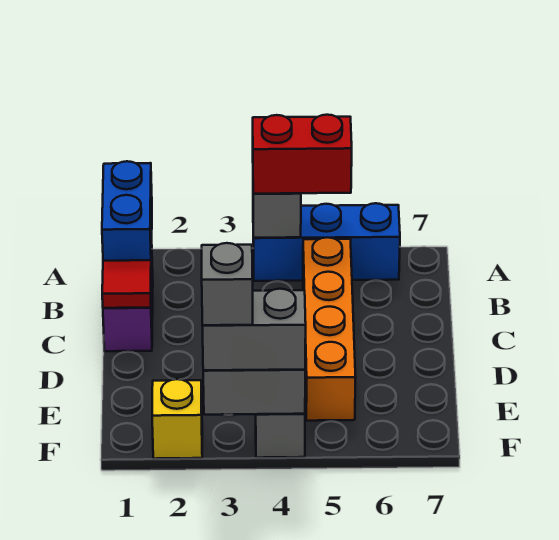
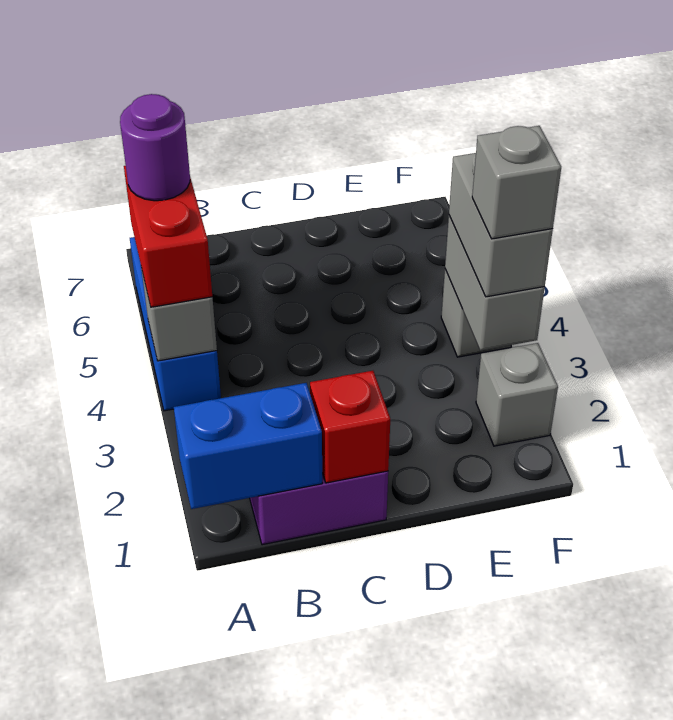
none -> purple 1x1 round brick [120,94,190,201]
orange 1x4 brick [303,237,356,421] -> none
red 1x1 tile [102,260,151,308] -> red 1x1 brick [310,371,390,483]
yellow 1x1 brick [152,379,202,459] -> grey 1x1 brick [476,343,558,446]

